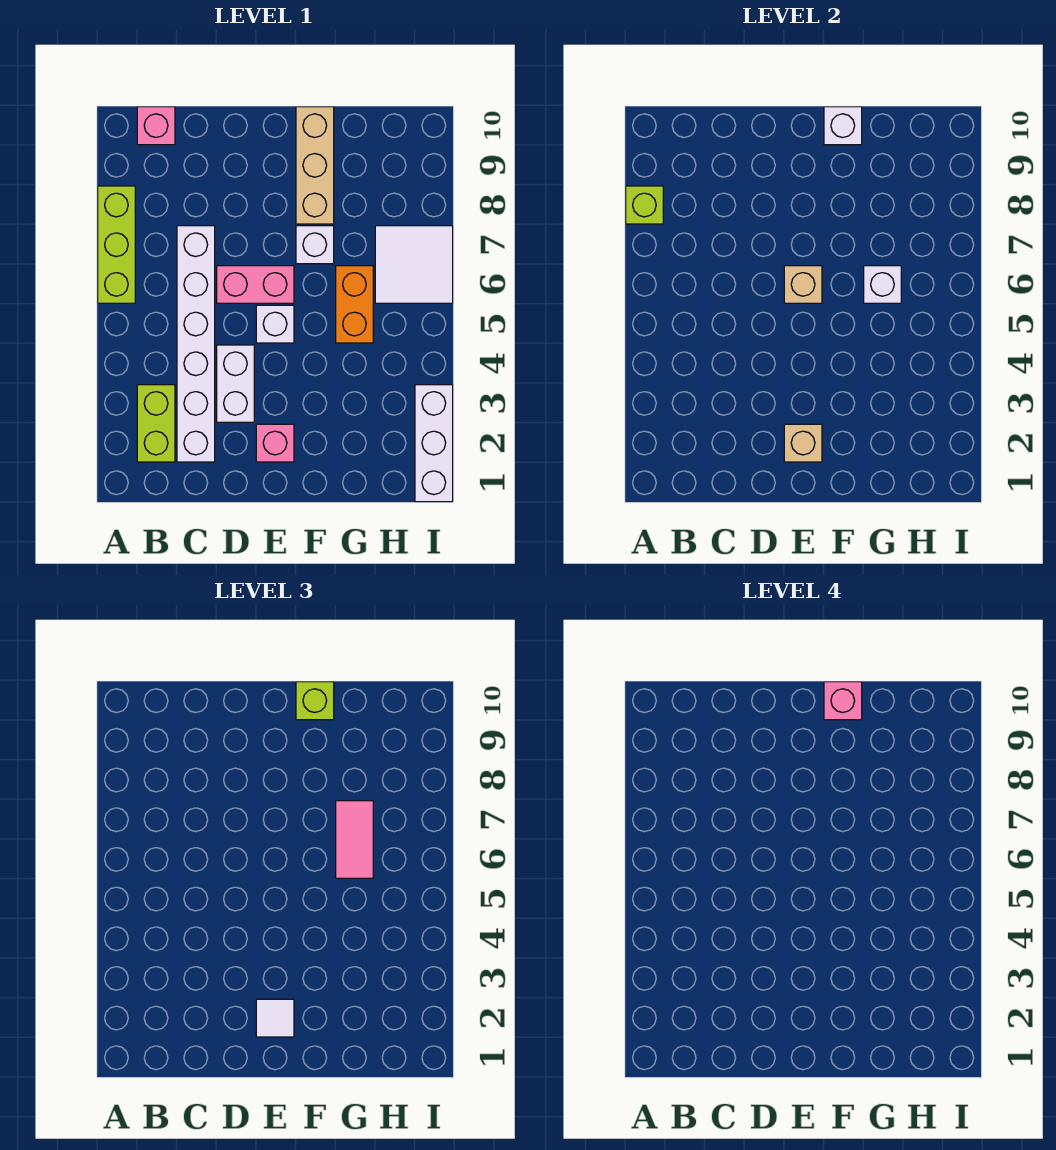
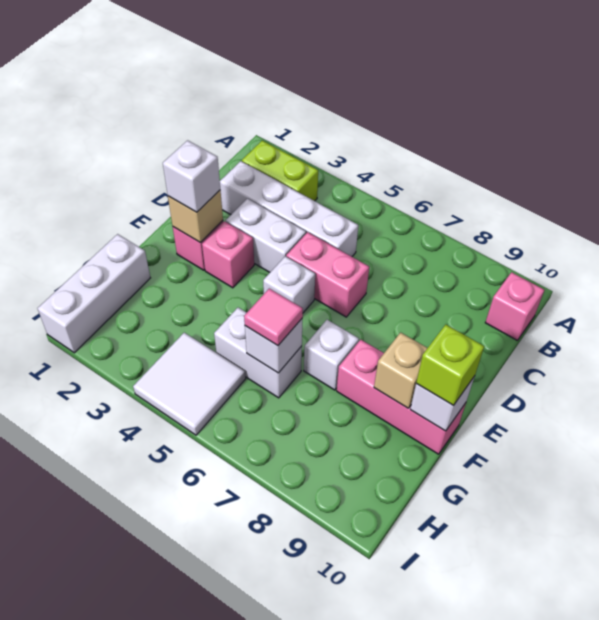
lime 1x3 brick [98,186,135,303] -> none
lime 1x1 brick [626,186,663,224] -> none
white 1x6 brick [177,226,215,462] -> white 1x4 brick [220,161,358,257]
pink 1x2 brick [217,266,294,303] -> pink 1x2 brick turned to [286,232,369,317]
white 1x1 tile [256,999,294,1037] -> white 1x1 brick [163,140,220,212]
tan 1x1 brick [784,266,822,303] -> tan 1x1 brick moved to [374,332,427,408]
tan 1x3 brick [296,107,334,224] -> pink 1x3 brick [337,340,466,454]
pink 1x1 brick [824,682,862,720] -> pink 1x1 brick moved to [202,221,254,288]
orange 1x2 brick [336,266,373,343] -> white 1x2 brick [214,308,302,398]
pink 1x2 tile [336,801,373,878] -> pink 1x1 tile [244,288,303,346]
white 2x2 tile [375,226,453,303] -> white 2x2 tile moved to [133,333,246,435]
white 1x3 brick [415,385,453,502] -> white 1x3 brick turned to [37,234,150,353]

